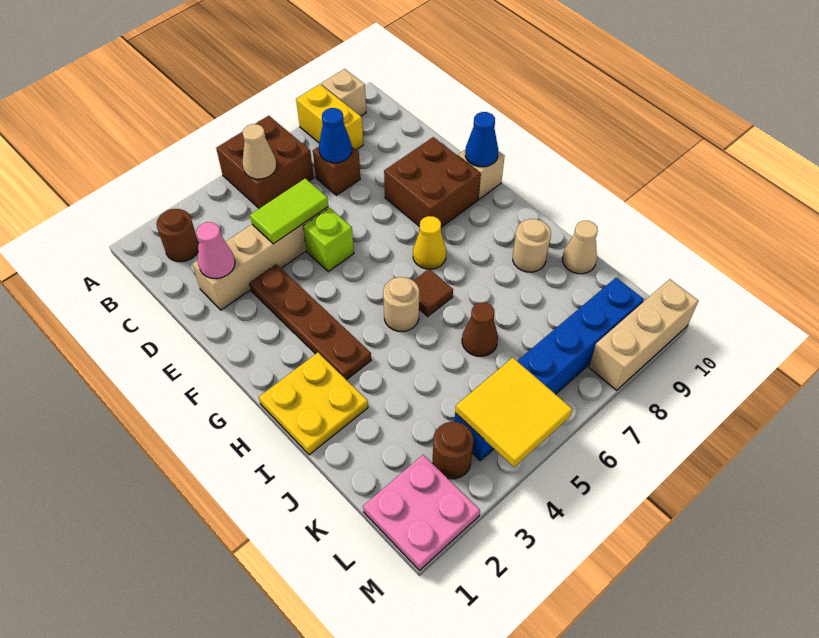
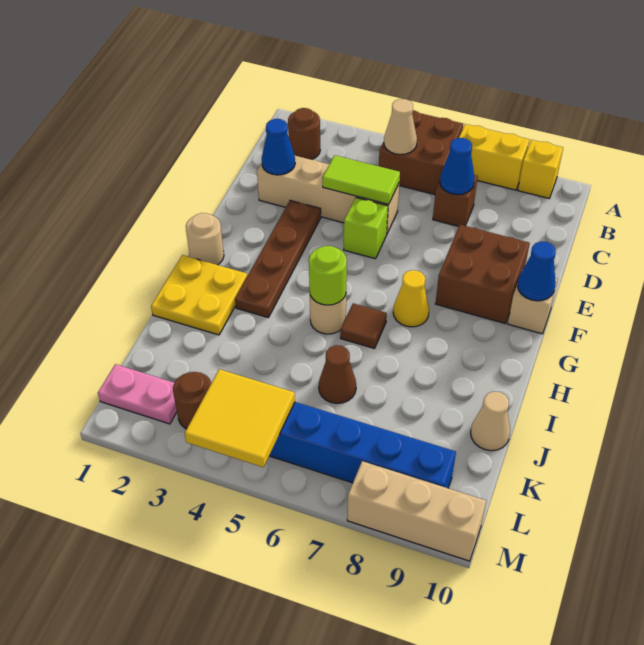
yellow 1x2 brick [296,84,363,150] -> yellow 1x2 brick turned to [459,124,529,190]
tan 1x1 brick [321,69,366,116] -> yellow 1x1 brick [518,140,563,198]
pink 1x1 cone [196,222,235,279] -> blue 1x1 cone [262,119,295,175]
none -> lime 1x1 round brick [309,246,347,305]
tan 1x1 round brick [513,219,551,272] -> tan 1x1 round brick moved to [186,213,224,265]
pink 2x2 plate [363,455,480,570] -> pink 1x2 plate [98,364,177,424]

